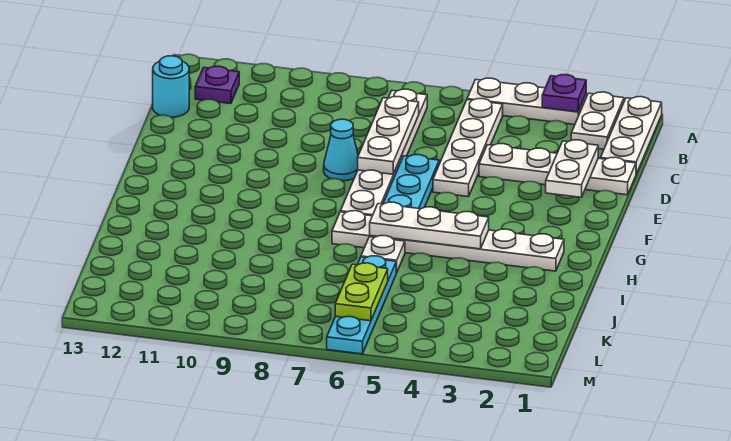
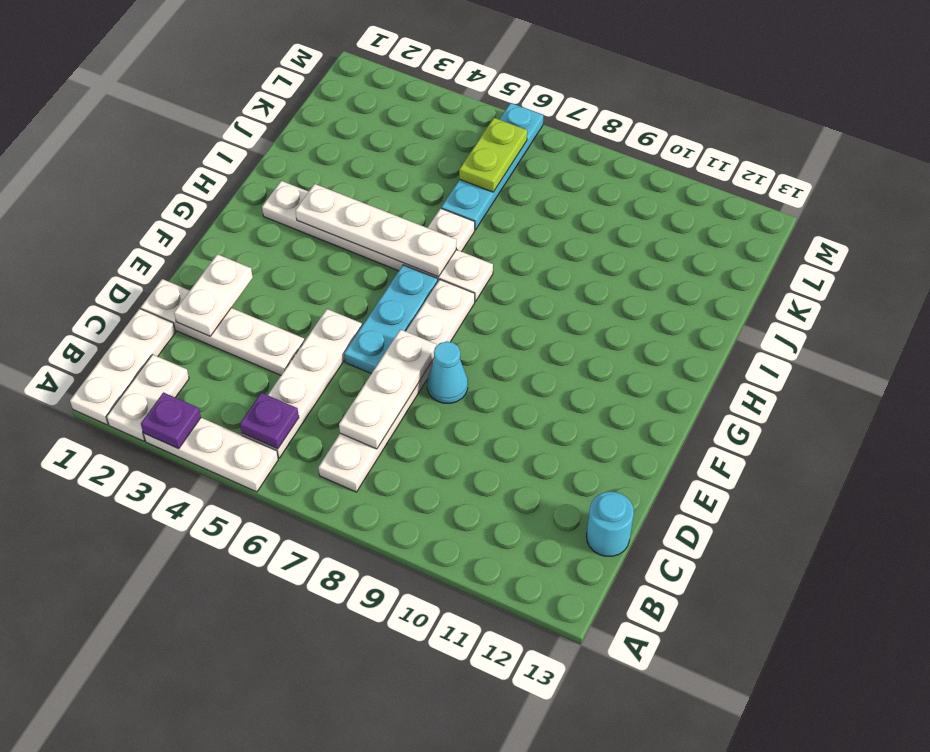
purple 1x1 plate [195,66,239,104] -> purple 1x1 plate moved to [240,393,299,449]
white 1x3 plate [370,202,489,249] -> white 1x4 plate [295,184,456,277]

